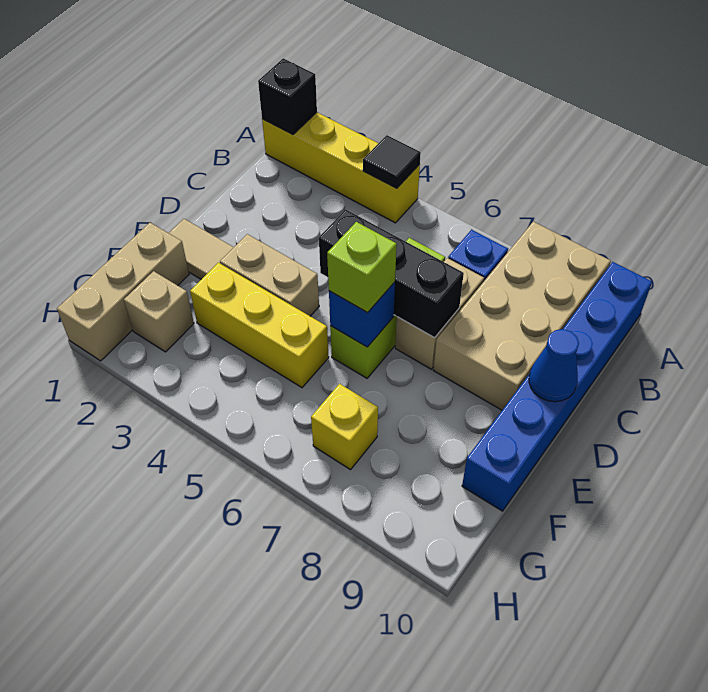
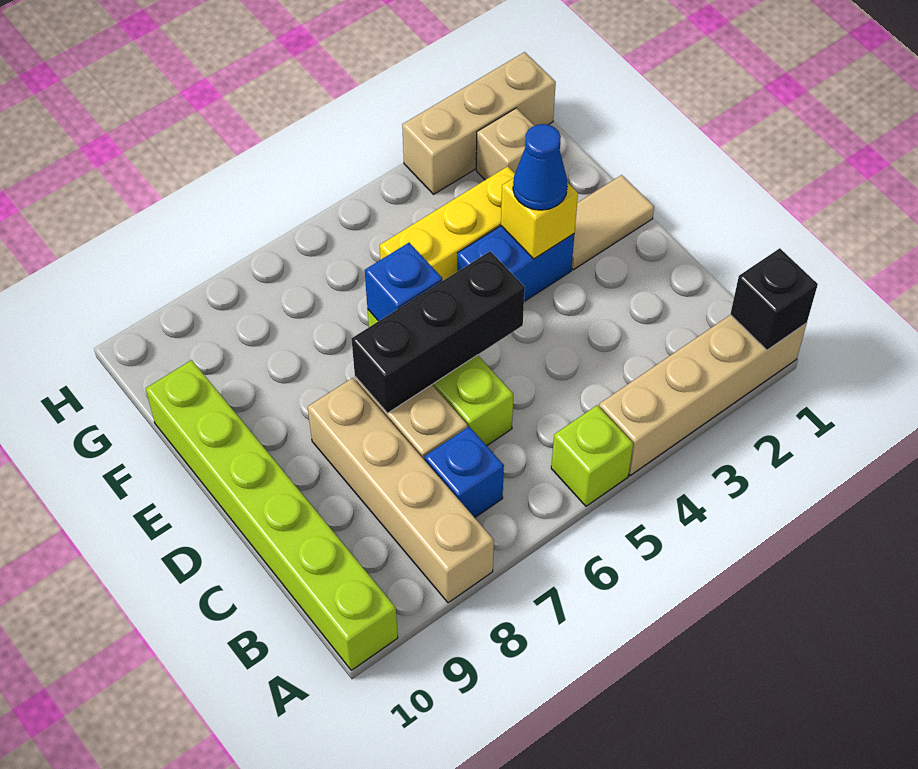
yellow 1x4 brick [262,113,420,223] -> tan 1x4 brick [599,315,807,475]
black 1x1 tile [363,135,421,188] -> none
tan 2x4 brick [433,222,611,410] -> tan 1x4 brick [308,378,494,603]
blue 1x6 brick [462,262,652,511] -> lime 1x6 brick [146,360,398,670]
blue 1x1 cone [529,329,579,402] -> blue 1x1 cone moved to [513,124,568,210]
tan 1x2 brick [220,234,319,316] -> blue 1x2 brick [457,226,574,301]
lime 1x1 brick [327,222,397,313] -> lime 1x1 brick moved to [551,405,633,506]
tan 1x3 brick [57,223,189,361] -> tan 1x3 brick turned to [402,52,556,194]
yellow 1x1 brick [311,384,378,470] -> yellow 1x1 brick moved to [501,178,578,259]

